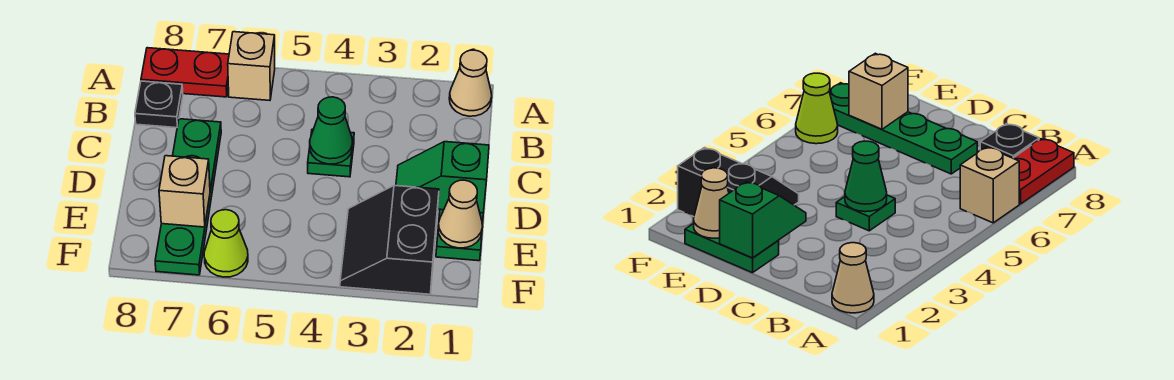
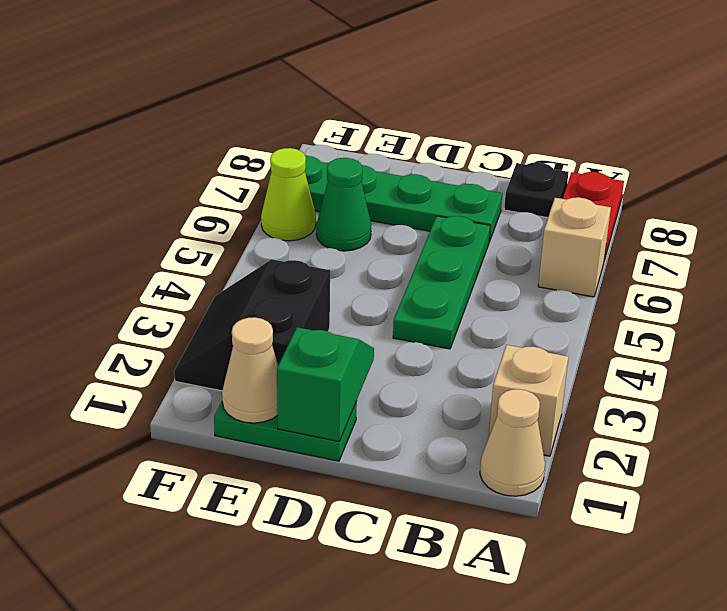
green 1x1 plate [308,129,354,177] -> green 1x3 plate [393,216,490,349]
green 1x1 cone [310,97,353,164] -> green 1x1 cone moved to [316,158,371,251]
black 2x2 slope [340,185,439,294] -> black 2x2 slope turned to [174,259,330,391]
tan 1x1 brick [159,156,210,227] -> tan 1x1 brick moved to [488,345,568,456]

